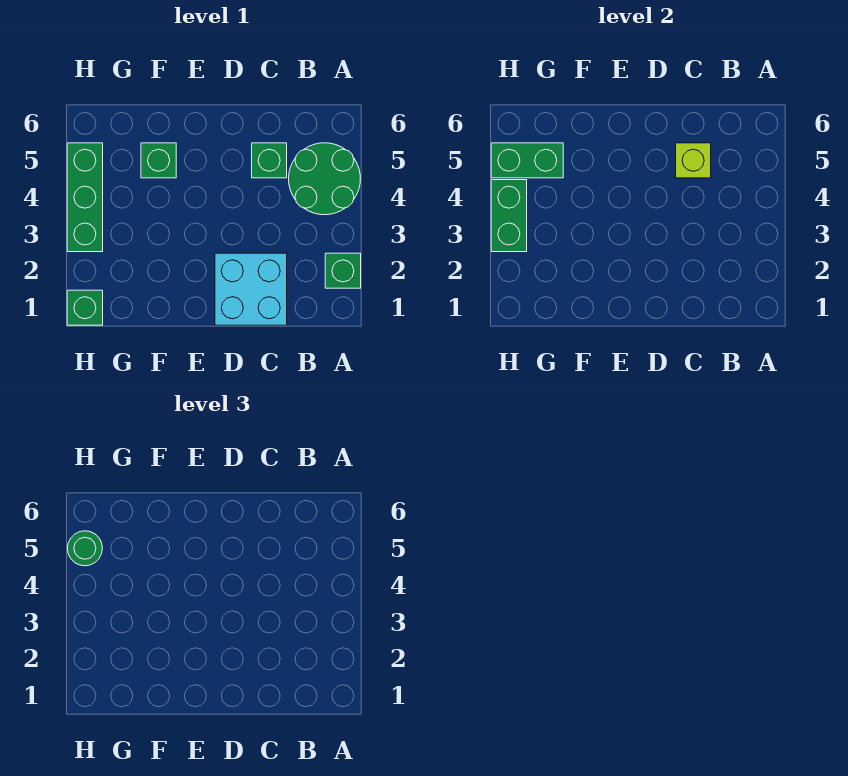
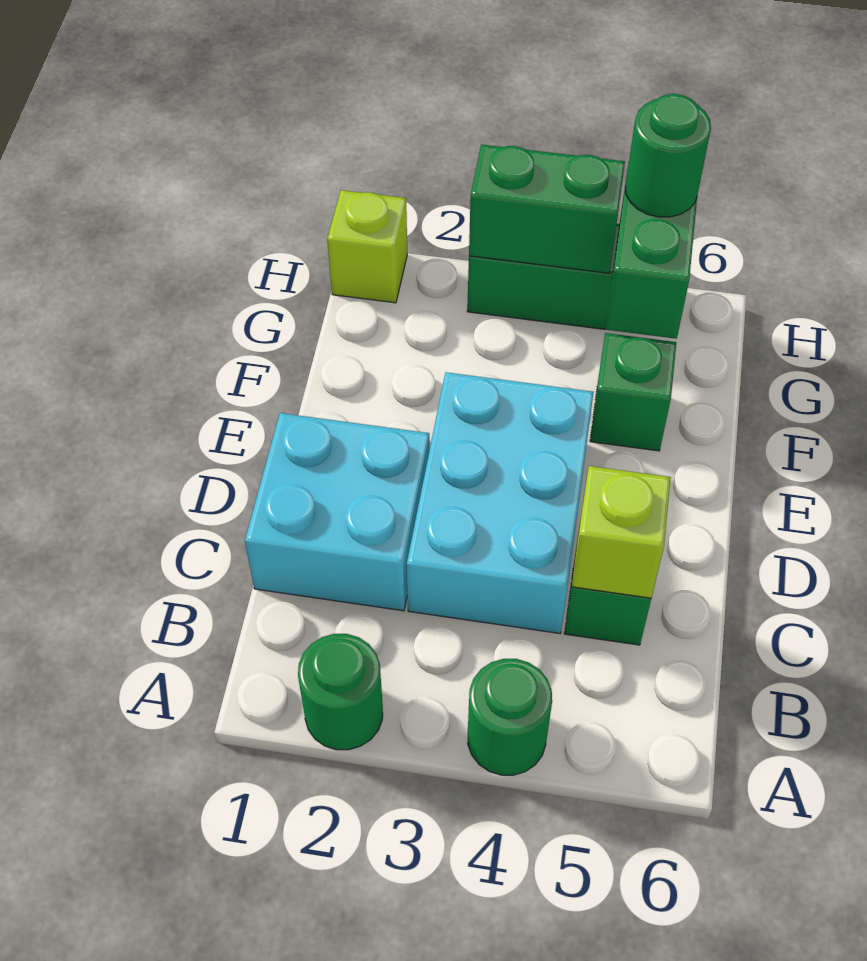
green 1x1 brick [325,253,361,288] -> green 1x1 round brick [298,634,383,750]
green 2x2 round brick [289,143,360,215] -> green 1x1 round brick [468,659,552,775]
none -> cyan 2x3 brick [407,372,594,633]
green 1x1 brick [67,290,103,325] -> lime 1x1 brick [327,190,407,303]

